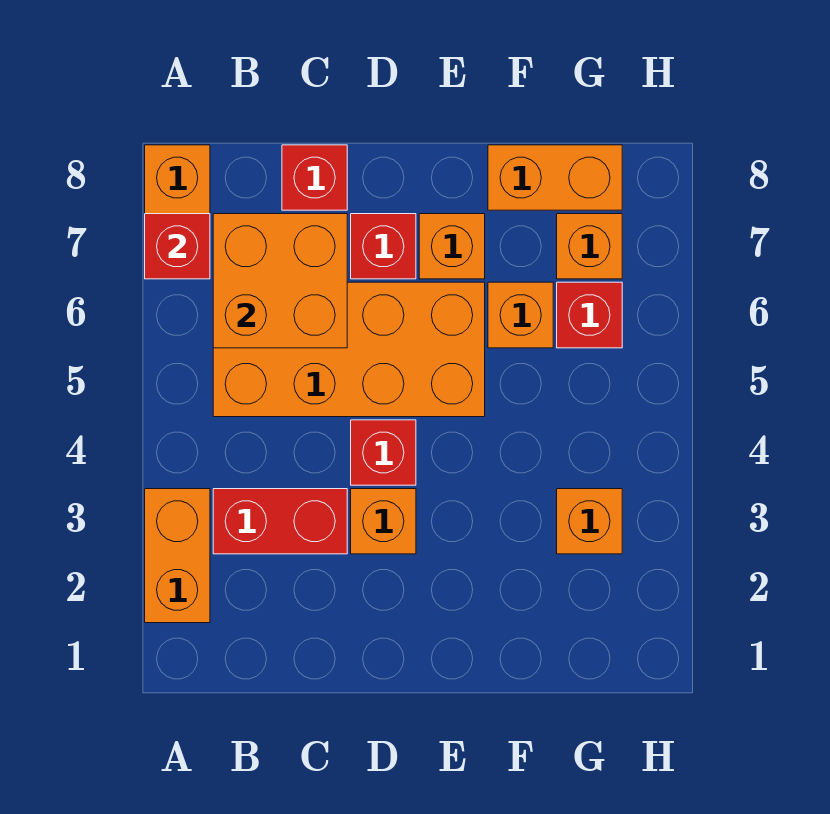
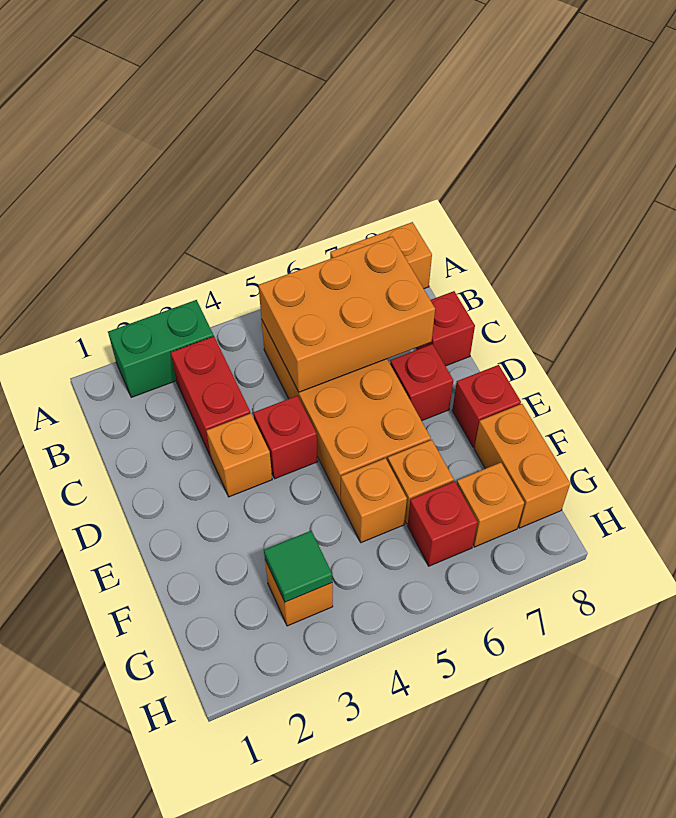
orange 1x2 brick [145,489,210,623] -> green 1x2 brick [108,300,213,397]
red 1x1 brick [145,214,210,279] -> red 1x1 brick moved to [452,365,521,447]
orange 2x2 brick [213,214,347,348] -> orange 2x3 brick [258,237,435,392]
orange 1x1 brick [419,214,485,279] -> orange 1x1 brick moved to [341,458,407,543]
none -> green 1x1 tile [264,531,333,602]

